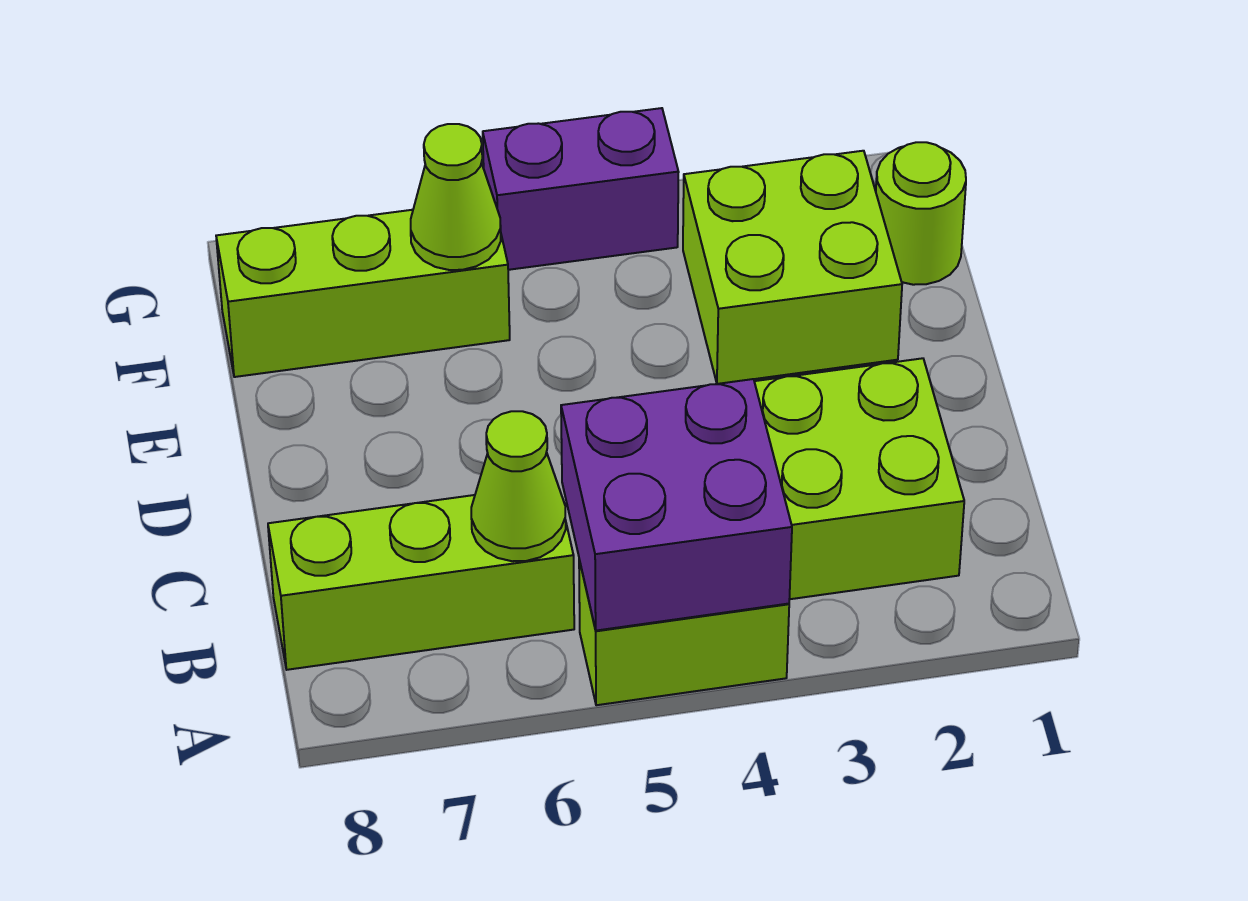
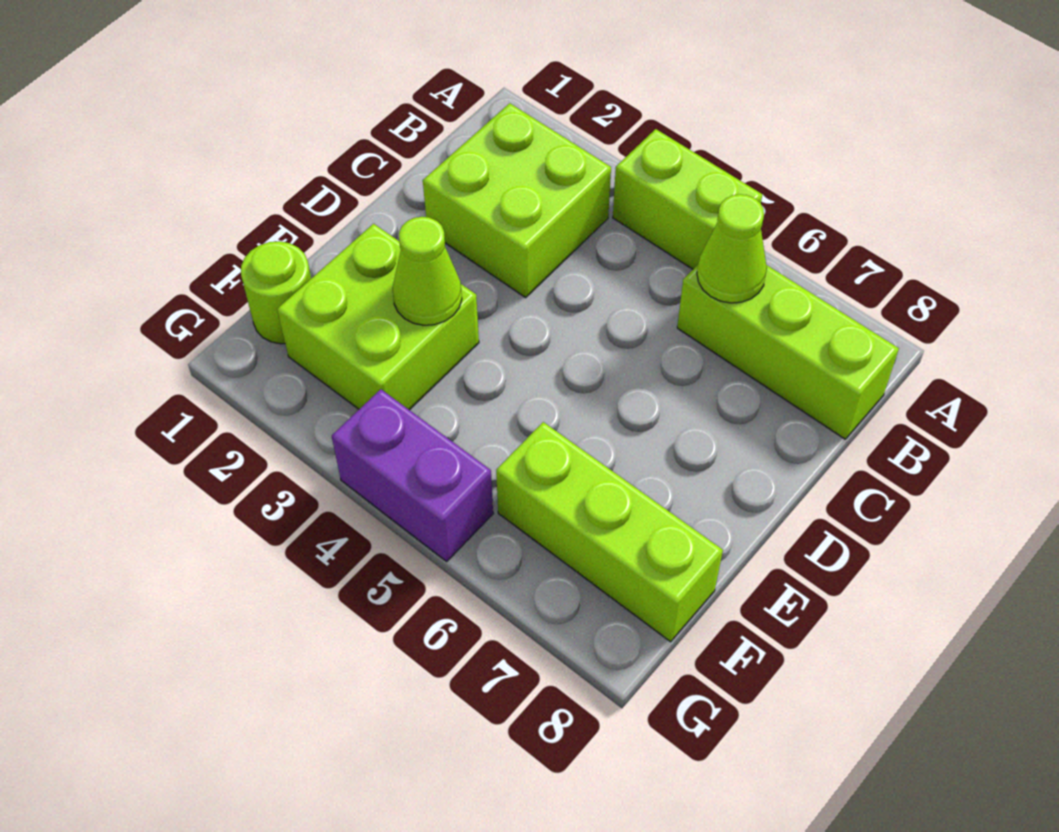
purple 2x2 brick [561,379,792,631] -> none
lime 1x1 cone [411,124,501,270] -> lime 1x1 cone moved to [393,217,462,325]

